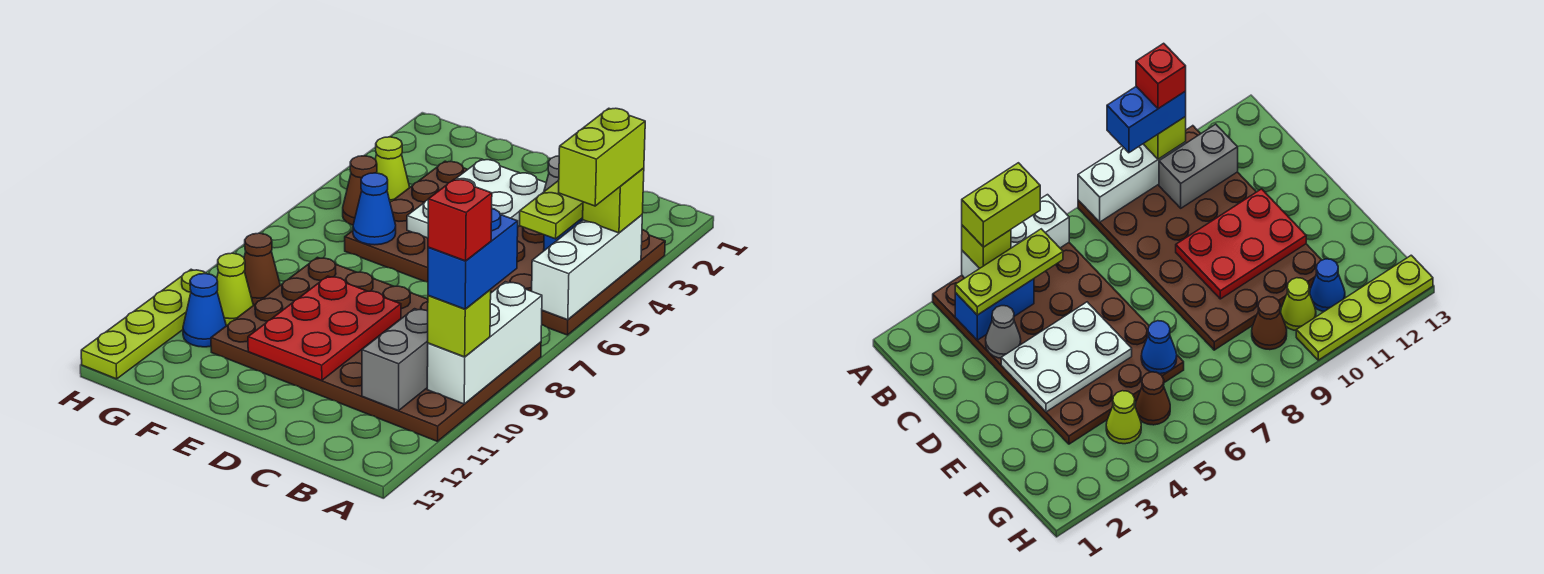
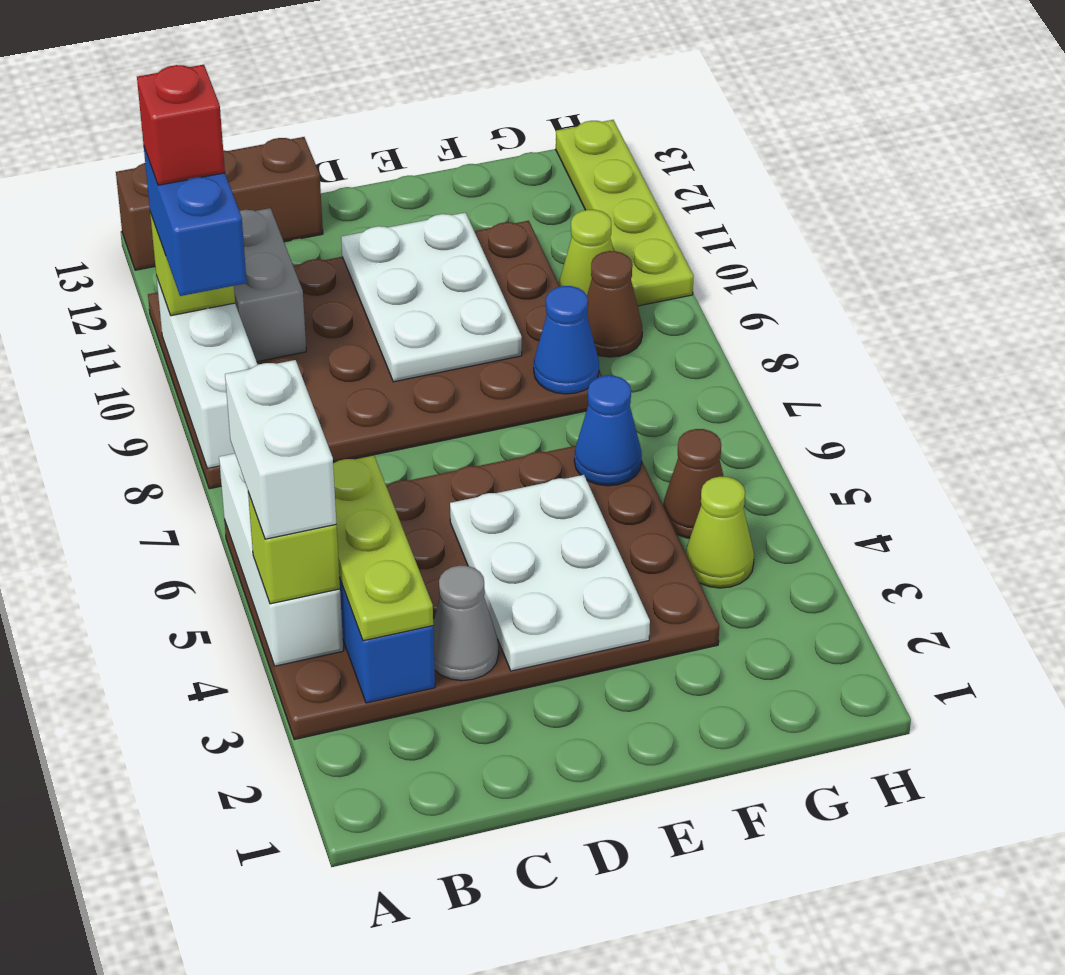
lime 1x2 brick [559,108,645,206] -> white 1x2 brick [225,360,336,539]
none -> brown 1x3 brick [116,137,323,270]
red 2x3 plate [248,276,401,380] -> white 2x3 plate [341,213,522,382]
blue 1x1 cone [183,274,226,347] -> blue 1x1 cone moved to [534,286,599,394]

